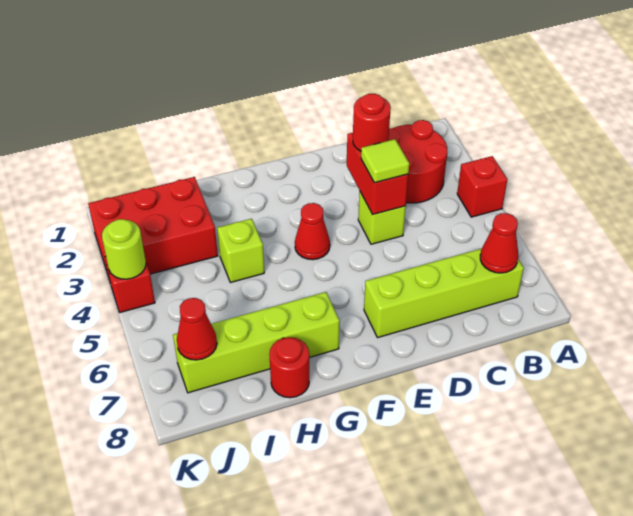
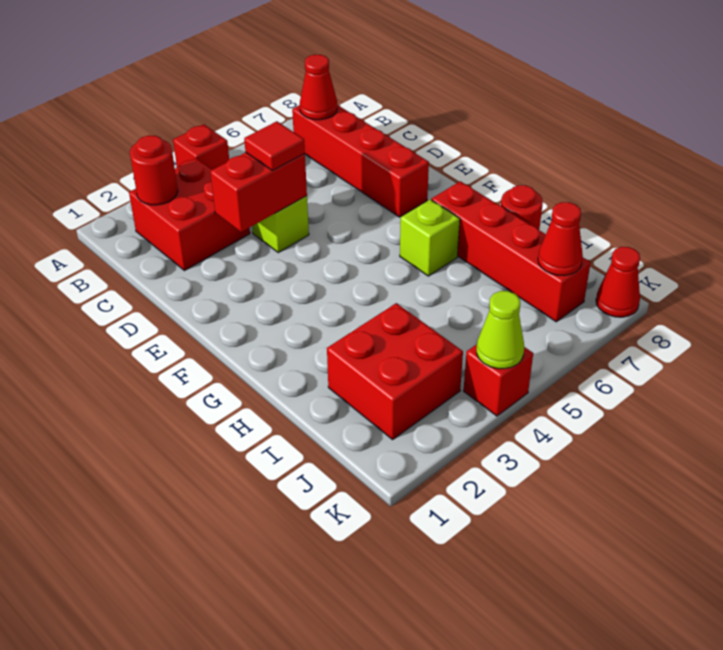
red 2x2 round brick [388,120,447,203] -> red 2x2 brick [129,158,250,271]
lime 1x4 brick [364,249,524,338] -> red 1x4 brick [292,105,429,217]
red 1x1 round brick [353,94,391,151] -> red 1x1 round brick moved to [130,135,178,205]
lime 1x1 tile [361,139,409,183] -> red 1x1 tile [244,121,305,171]
red 1x1 cone [295,203,330,260] -> red 1x1 cone moved to [596,247,640,317]
lime 1x4 brick [173,292,340,393] -> red 1x4 brick [432,181,591,322]
lime 1x1 brick [217,219,264,283] -> lime 1x1 brick moved to [400,199,460,276]
red 2x3 brick [88,177,218,280] -> red 2x2 brick [327,303,463,440]
lime 1x1 round brick [102,219,146,279] -> lime 1x1 cone [477,291,524,369]

